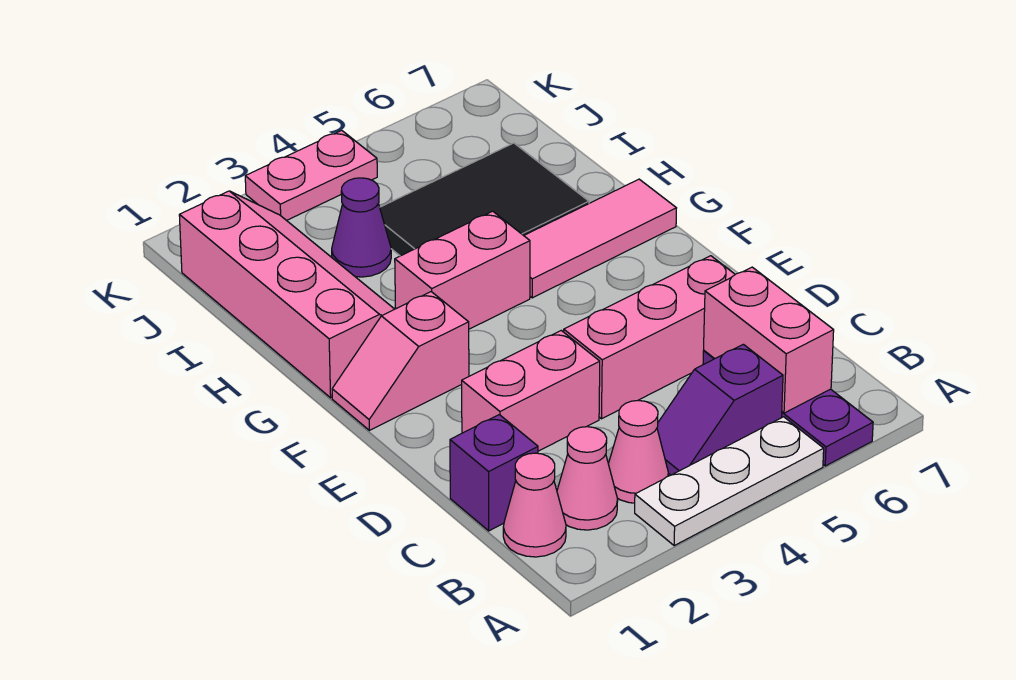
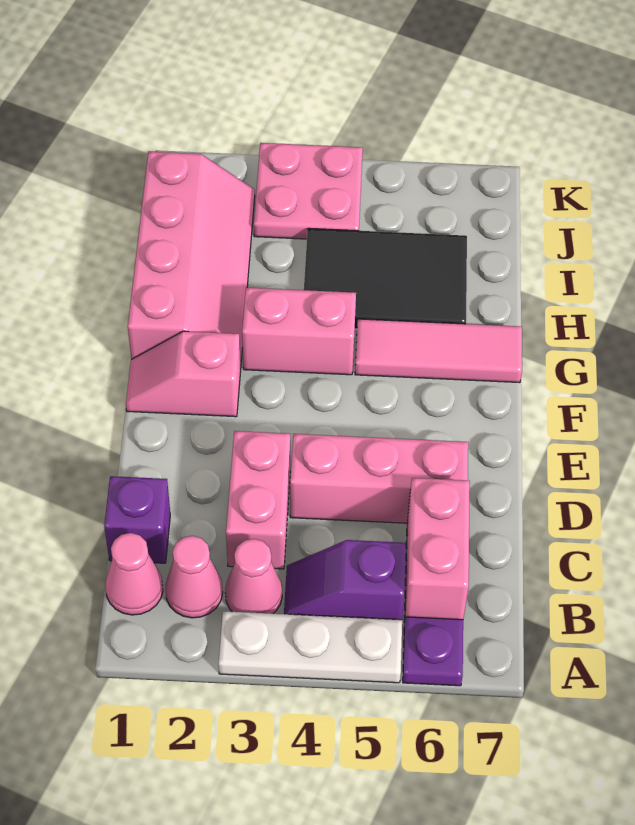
pink 1x2 brick [462,331,600,451] -> pink 1x2 brick turned to [226,431,290,569]
purple 1x1 cone [332,178,391,277] -> none
pink 1x2 plate [245,130,377,221] -> pink 2x2 plate [254,143,363,239]

